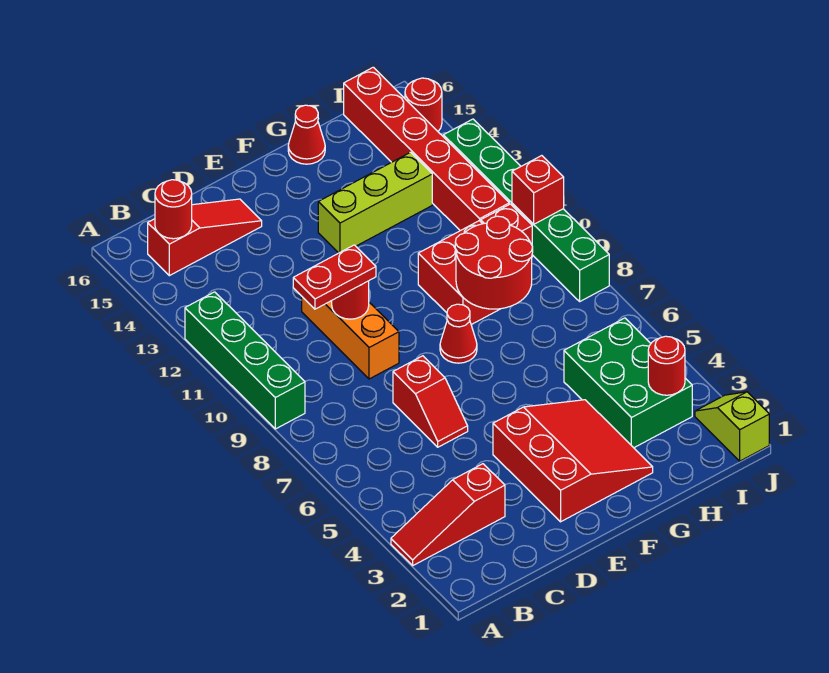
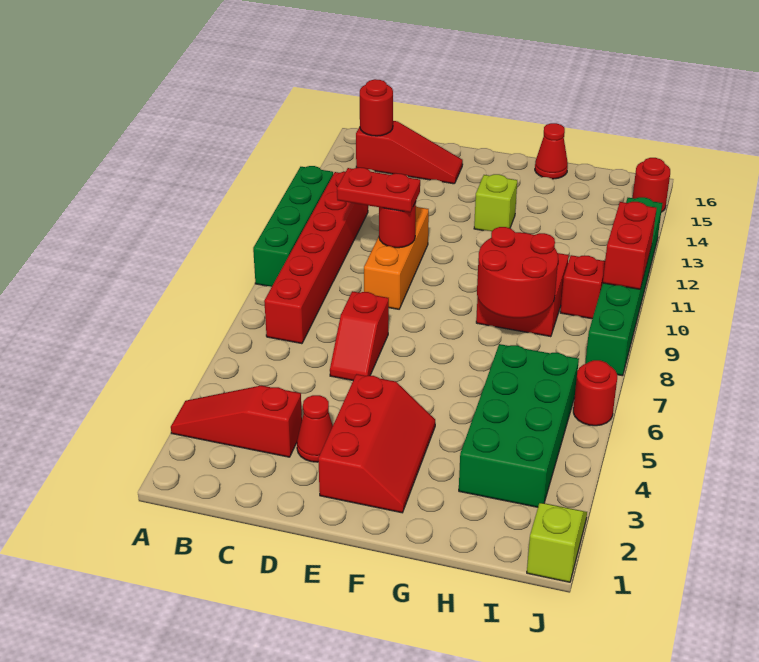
red 3x3 slope [493,400,653,522] -> red 2x3 slope [318,374,435,513]
red 1x1 cone [440,304,477,363] -> red 1x1 cone moved to [297,395,333,462]
lime 1x3 brick [318,152,432,253] -> lime 1x1 brick [474,174,517,231]
green 2x3 brick [564,318,692,448] -> green 2x4 brick [459,344,579,507]
red 1x1 round brick [648,336,685,395] -> red 1x1 round brick moved to [573,360,617,426]
red 1x6 brick [344,67,509,231] -> red 1x6 brick moved to [264,172,368,344]
red 1x1 brick [512,156,564,224] -> red 1x2 brick [603,202,657,289]

